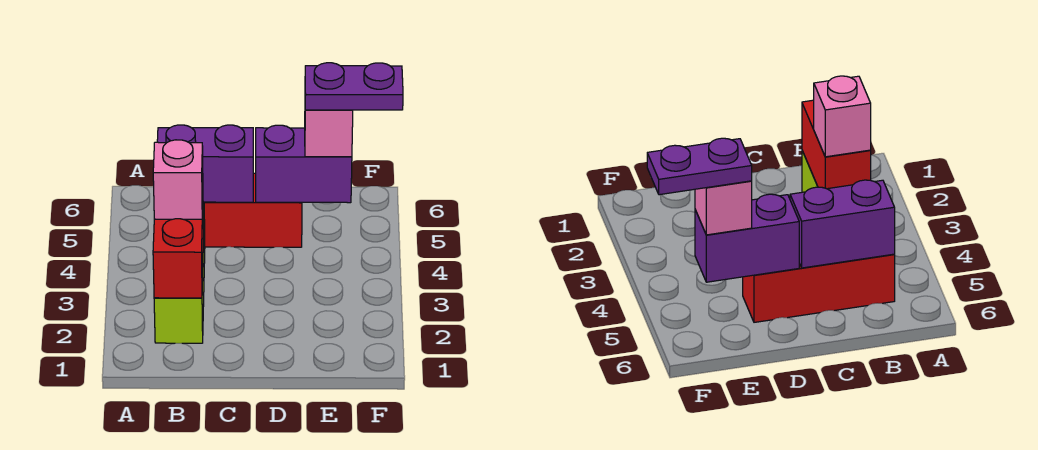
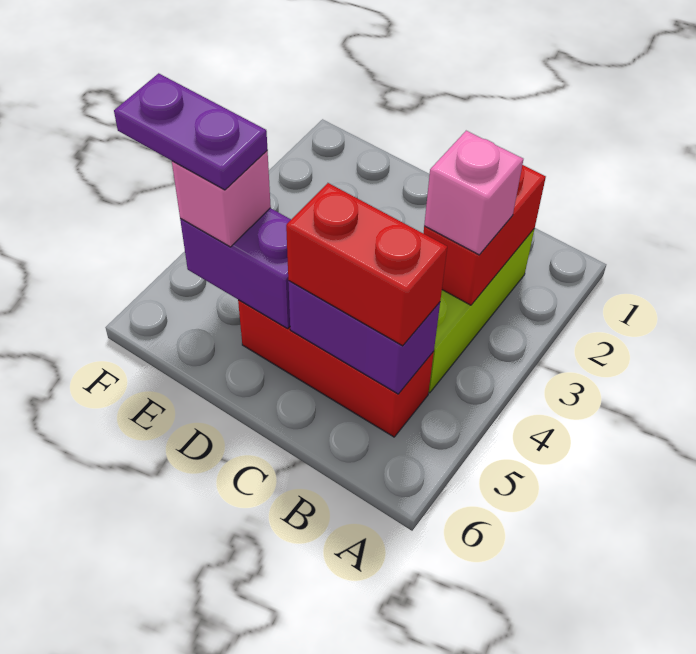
none -> red 1x2 brick [286,183,447,346]

